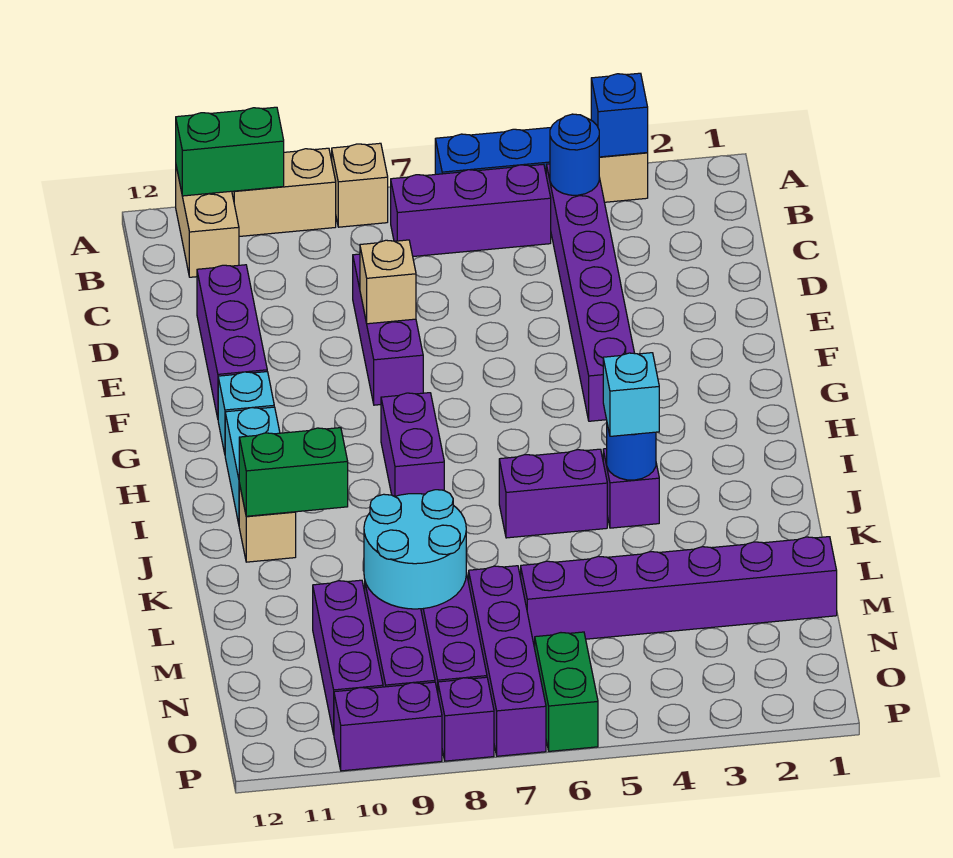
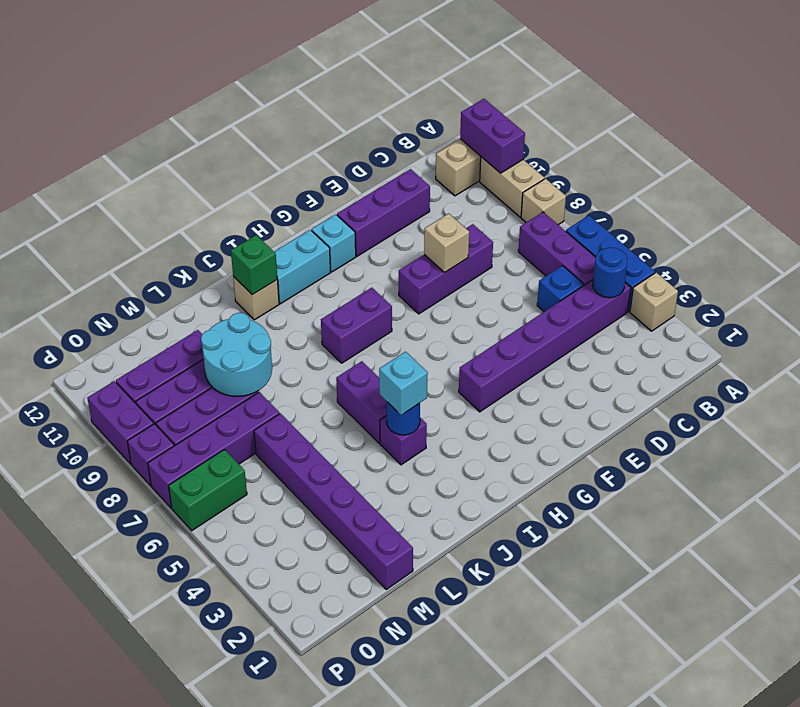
blue 1x1 brick [591,73,648,157] -> blue 1x1 brick moved to [537,266,584,312]
green 1x2 brick [176,107,284,196] -> purple 1x2 brick [460,99,525,173]
green 1x2 brick [239,428,348,516] -> green 1x1 brick [231,235,277,295]

